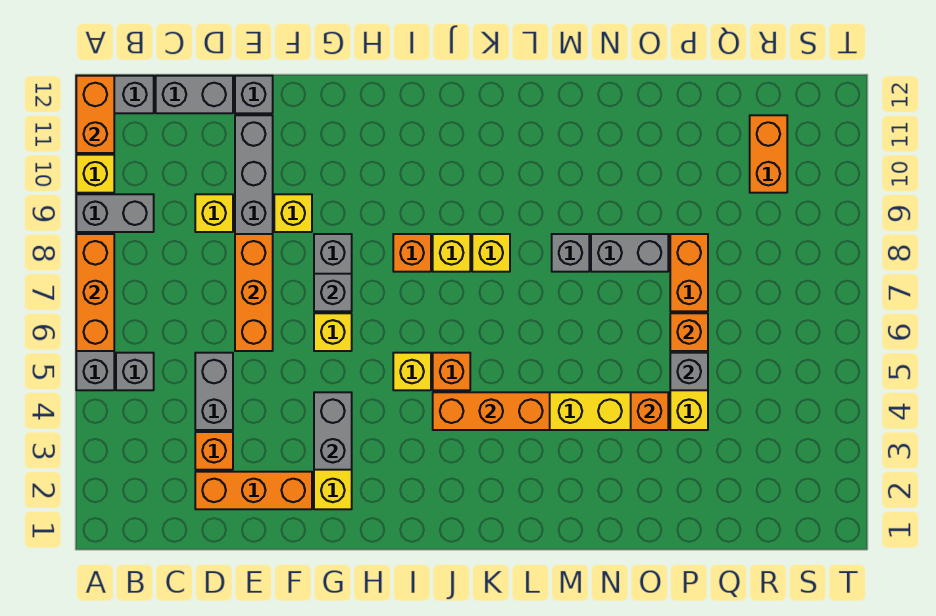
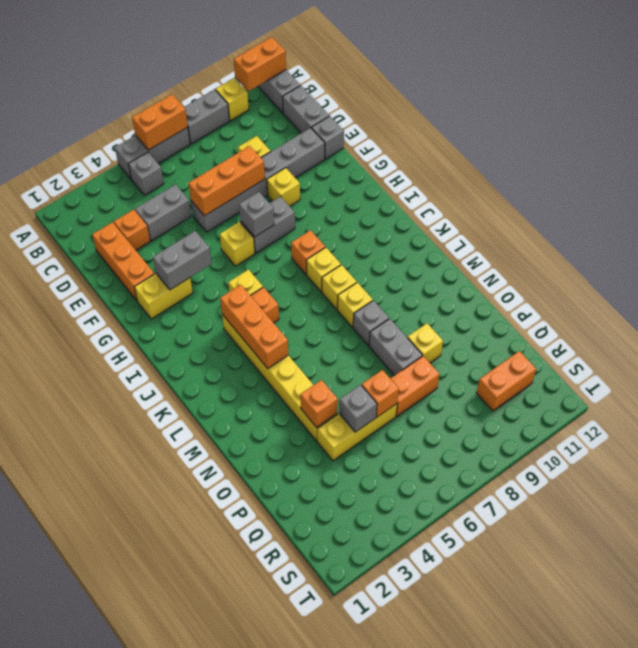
orange 1x3 brick [76,234,114,351] -> orange 1x2 brick [132,94,188,150]
grey 1x2 brick [76,194,154,232] -> grey 1x2 brick turned to [184,90,229,144]
none -> yellow 1x1 brick [337,283,373,327]
none -> yellow 1x1 brick [407,323,443,363]

